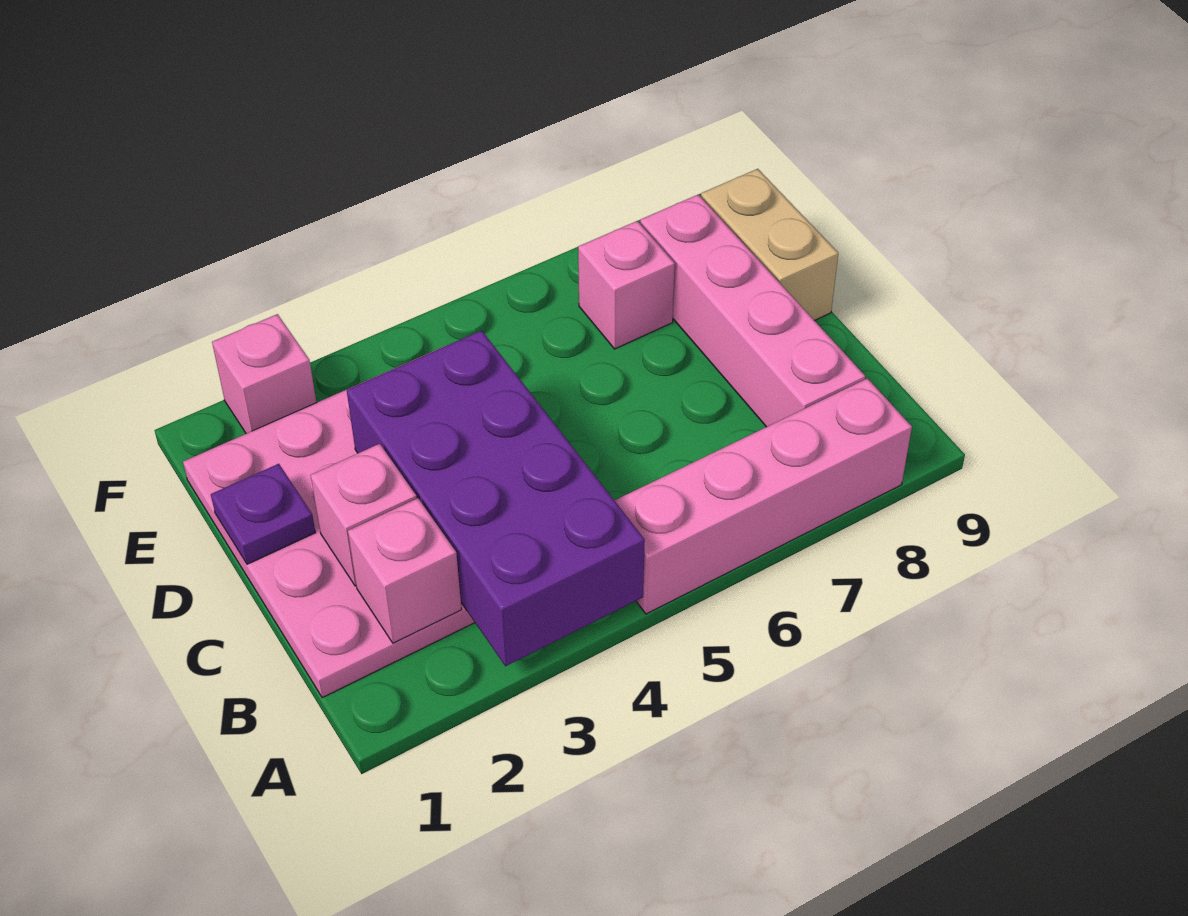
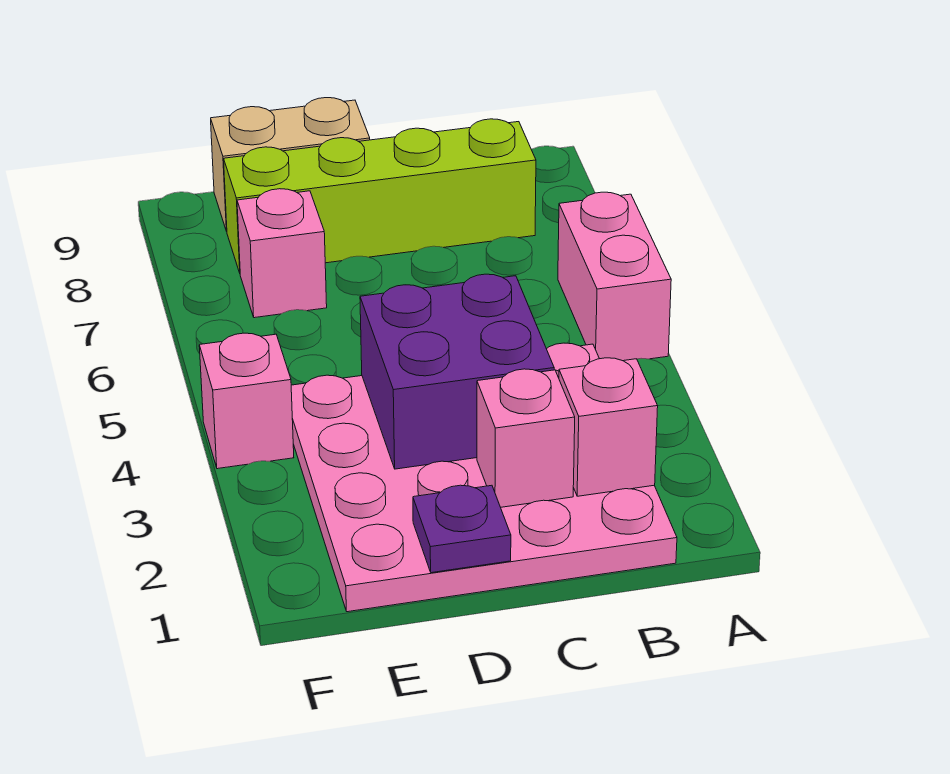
purple 2x4 brick [347,330,645,666] -> purple 2x2 brick [360,274,554,469]
pink 1x4 brick [614,378,912,614] -> pink 1x2 brick [558,192,671,361]
pink 1x4 brick [640,195,865,427] -> lime 1x4 brick [224,119,536,273]
pink 1x1 brick [212,314,317,434] -> pink 1x1 brick moved to [199,333,294,469]

